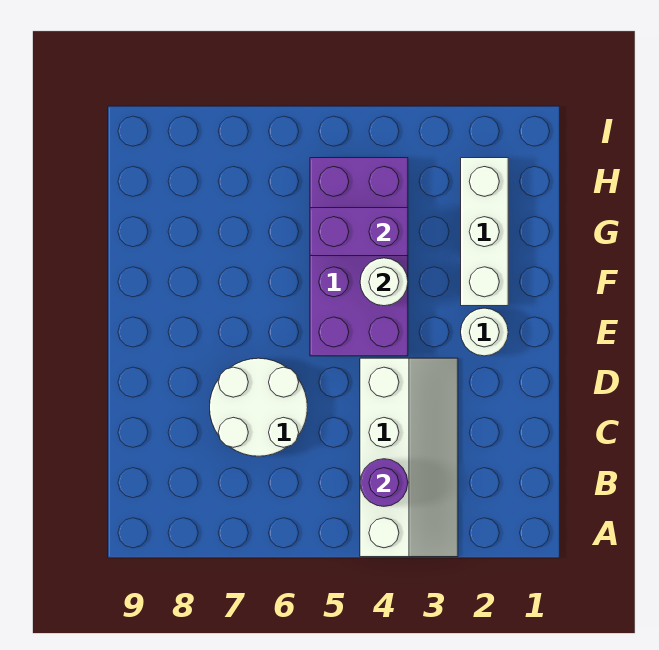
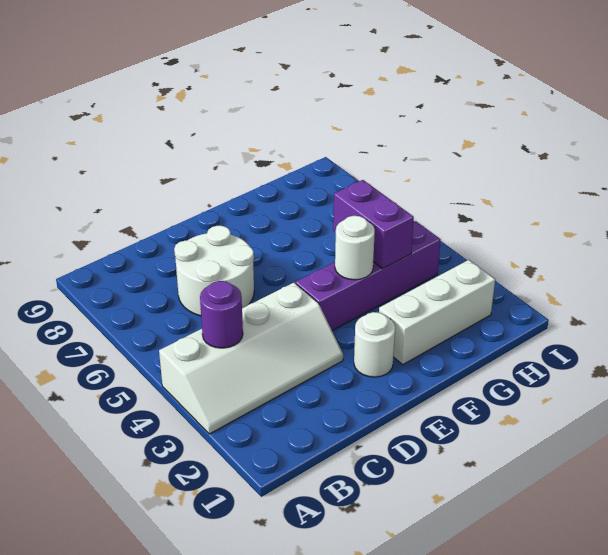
purple 2x4 brick [310,158,408,356] -> purple 1x4 brick [296,221,441,331]

